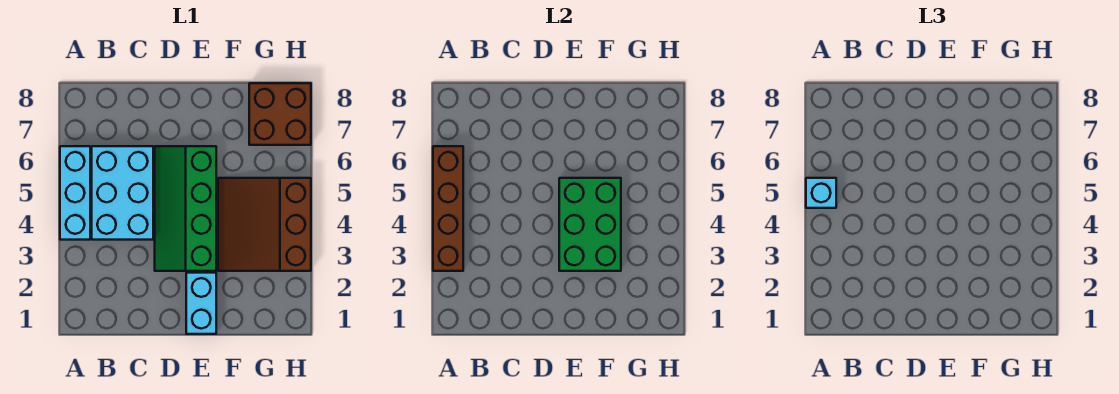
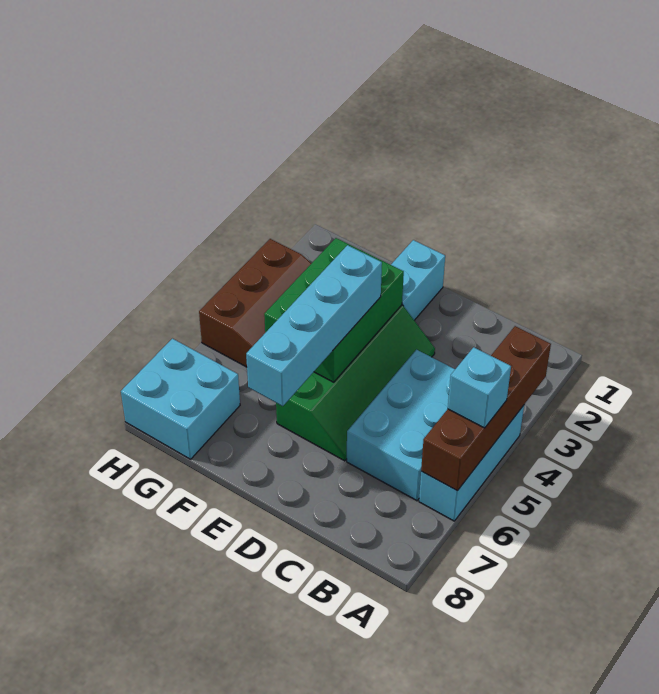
none -> cyan 1x4 brick [246,245,382,406]
brown 2x2 brick [249,83,311,145] -> cyan 2x2 brick [121,339,240,459]

